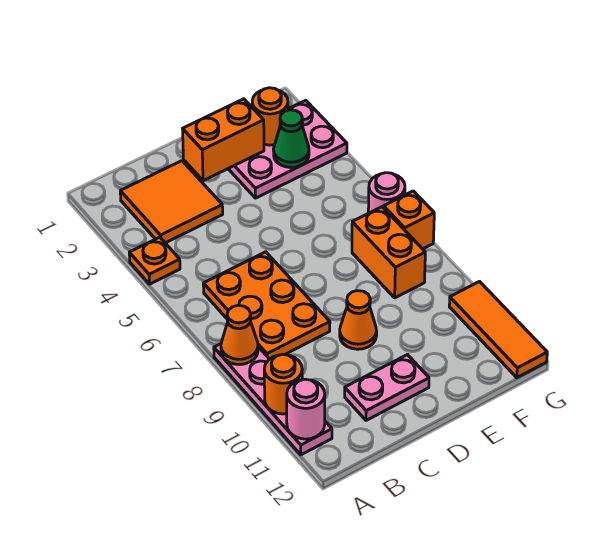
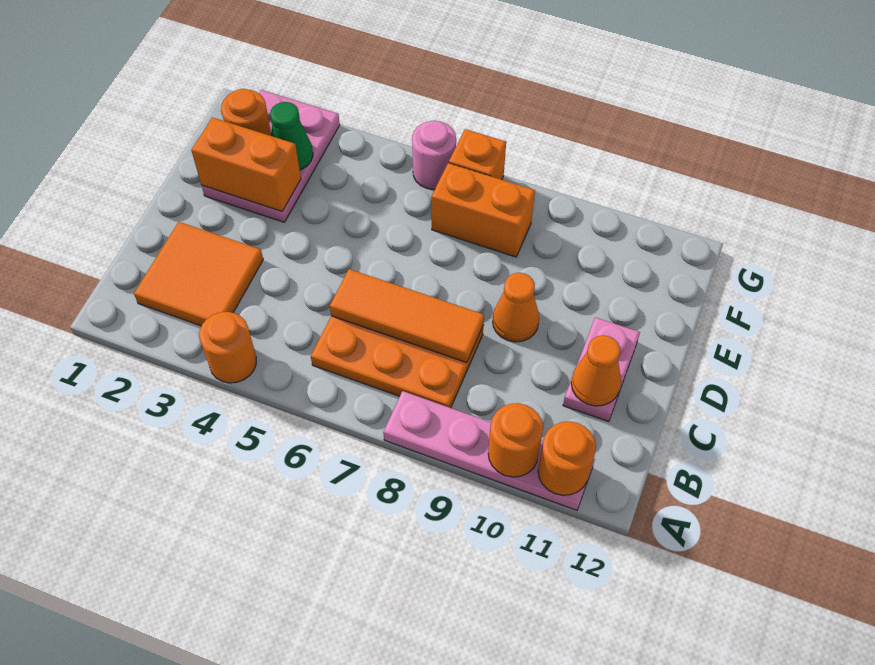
orange 1x1 plate [129,237,180,284] -> orange 1x1 round brick [199,312,256,383]
orange 1x1 cone [221,305,258,365] -> orange 1x1 cone moved to [571,335,621,406]
pink 1x1 round brick [287,379,325,439] -> orange 1x1 round brick [538,421,596,495]
orange 1x2 brick [183,99,264,181] -> orange 1x2 brick turned to [191,117,301,211]
orange 1x3 tile [449,282,547,378] -> orange 1x3 tile moved to [330,269,484,363]

